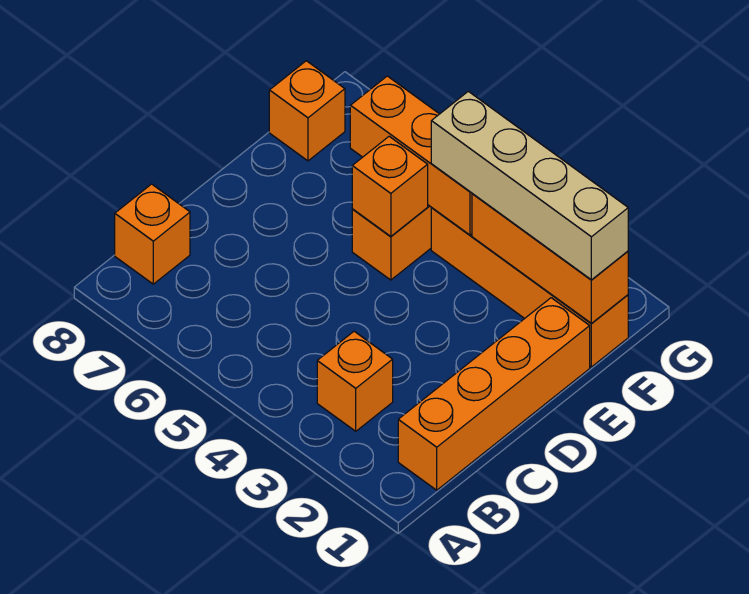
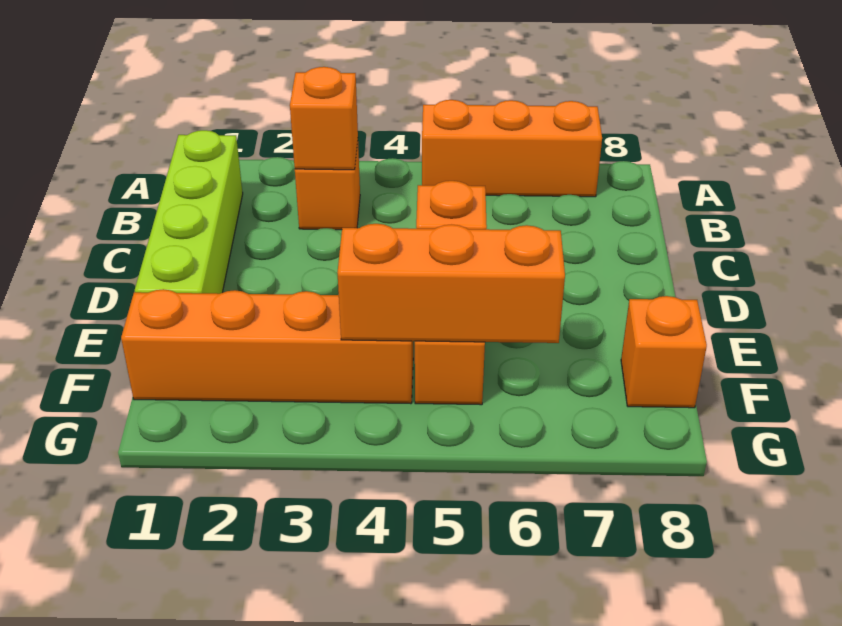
orange 1x4 brick [398,298,590,490] -> lime 1x4 brick [135,130,243,294]
orange 1x1 brick [115,184,190,284] -> orange 1x1 brick moved to [290,67,358,170]
orange 1x3 brick [472,194,628,323] -> orange 1x3 brick moved to [422,100,602,197]
tan 1x4 brick [431,91,628,280] -> none

